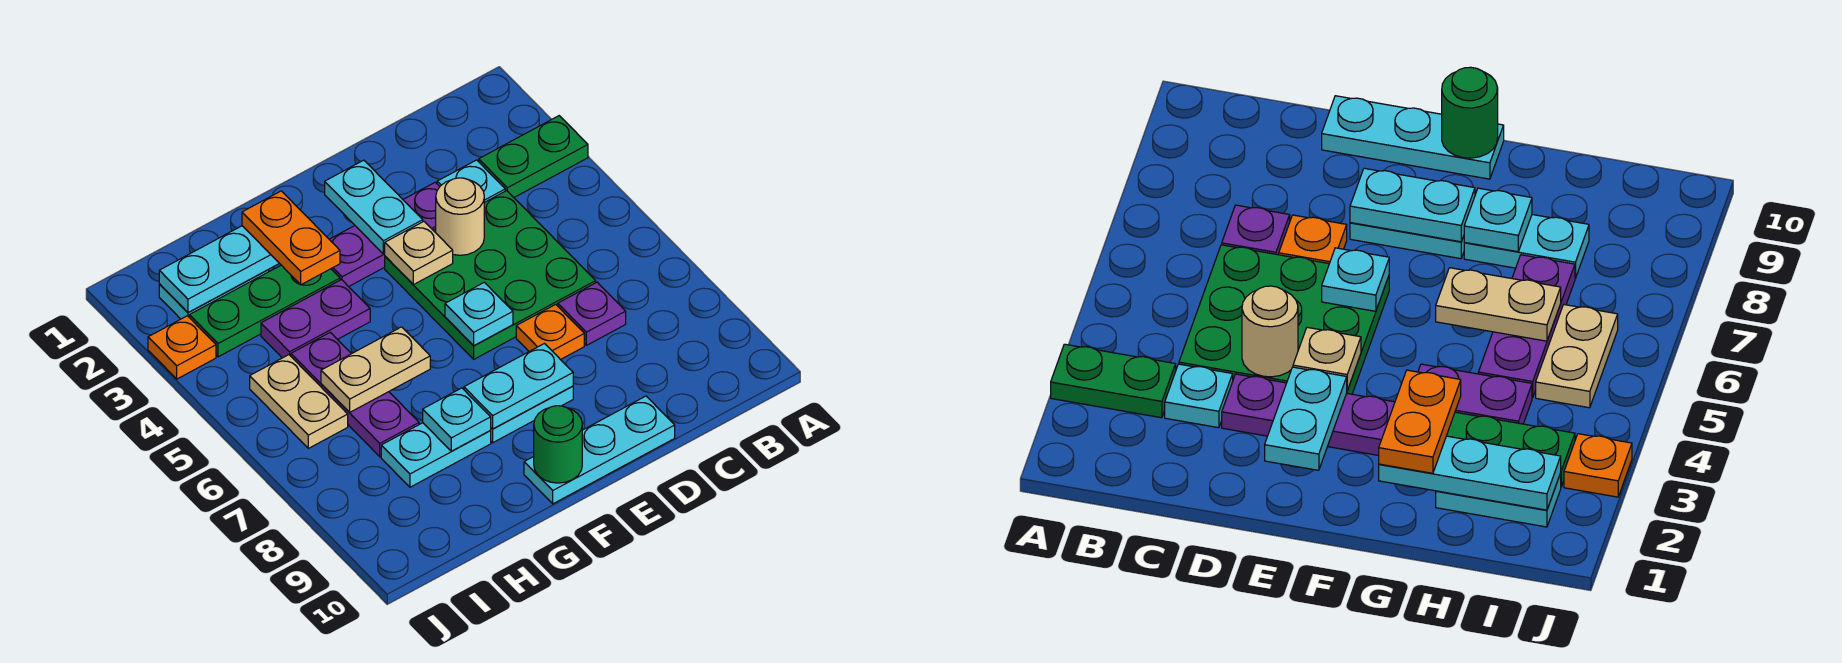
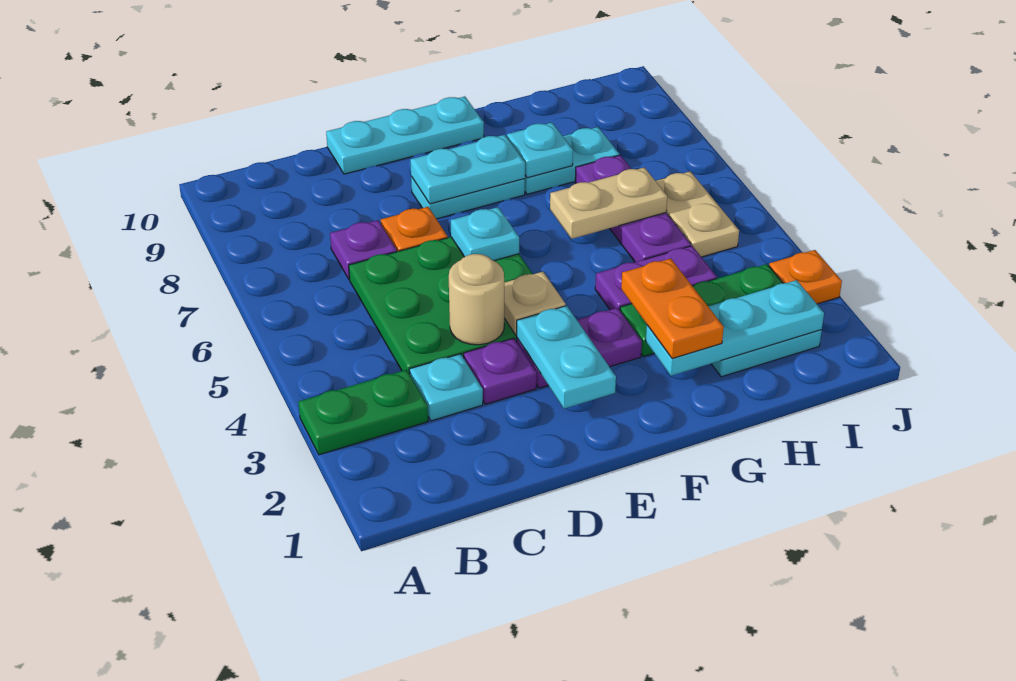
green 1x1 round brick [534,406,582,483] -> none

